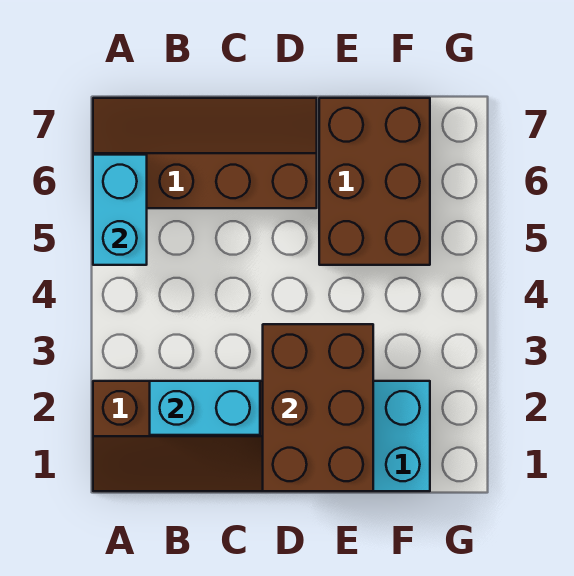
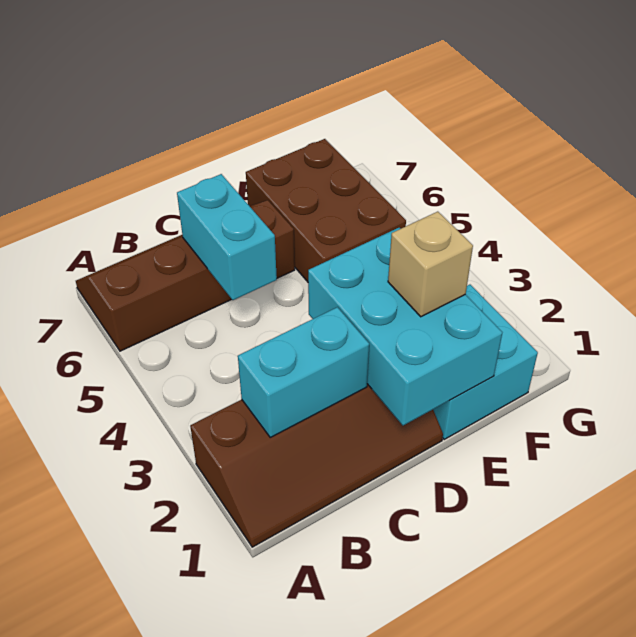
cyan 1x2 brick [93,155,147,265] -> cyan 1x2 brick moved to [177,174,277,300]
brown 2x3 brick [263,324,373,491] -> cyan 2x3 brick [308,228,502,425]
none -> tan 1x1 brick [388,212,473,317]

